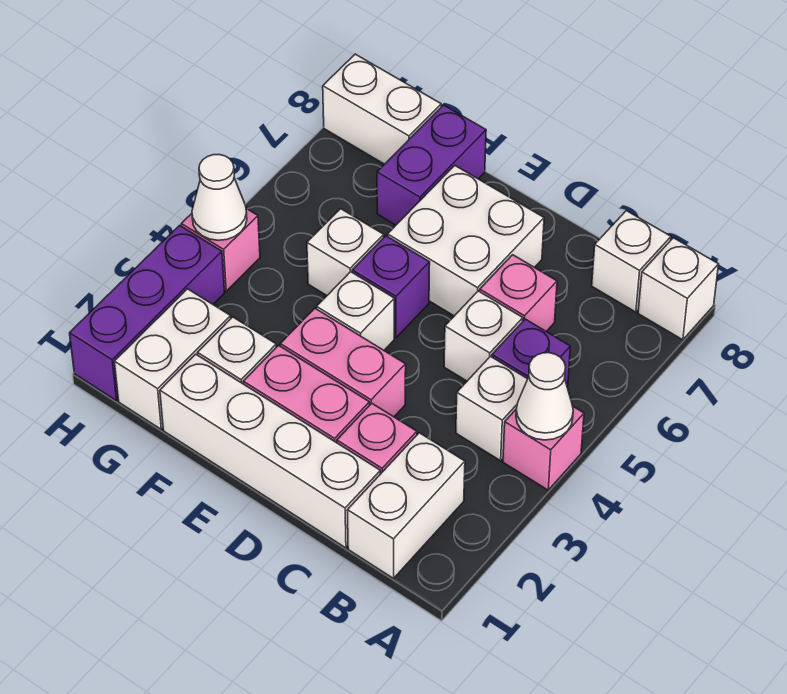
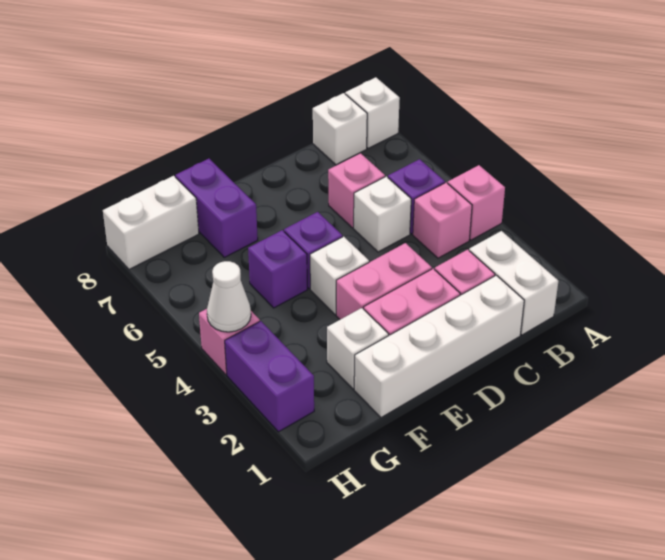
white 1x1 cone [516,353,573,440] -> none
white 1x1 brick [456,357,527,461] -> pink 1x1 brick [413,183,472,258]
white 2x2 brick [388,166,544,316] -> none
white 1x1 brick [307,209,384,295] -> purple 1x1 brick [248,230,307,308]
white 1x2 brick [114,289,231,429] -> none
purple 1x3 brick [70,225,225,401] -> purple 1x2 brick [225,321,314,432]

